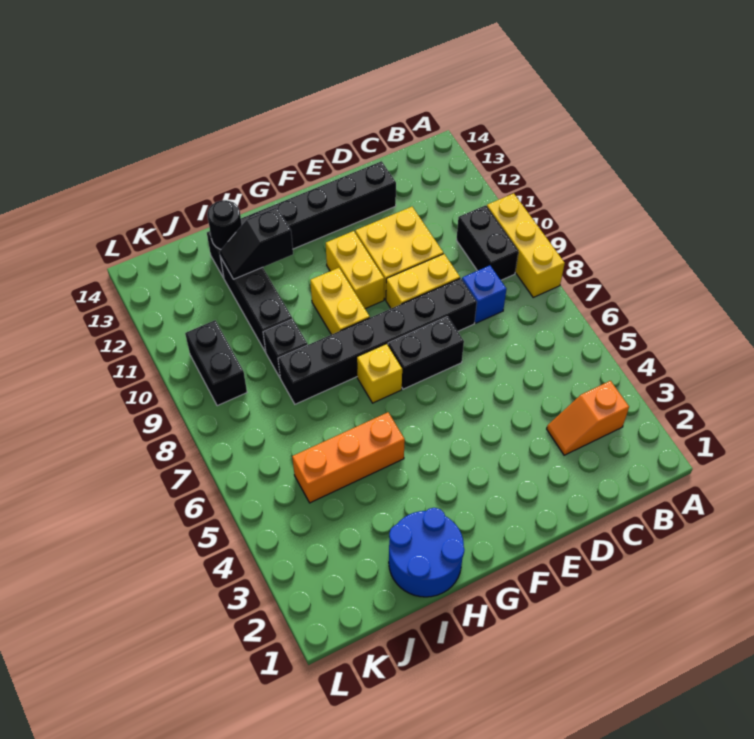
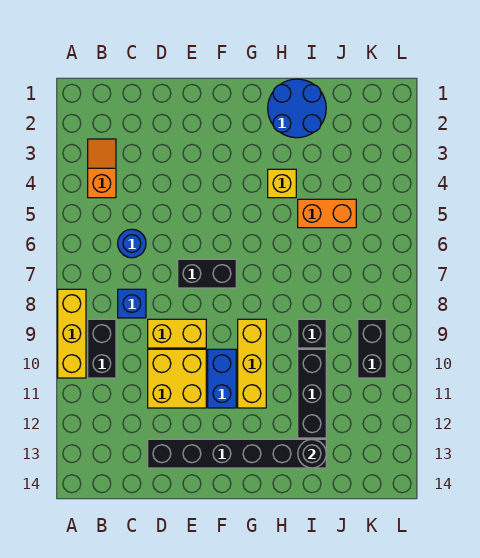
orange 1x2 slope [547,381,629,455] -> orange 1x2 slope turned to [88,139,116,198]
none -> blue 1x1 round brick [118,229,146,258]
black 1x6 brick [278,278,477,404] -> none
yellow 1x2 brick [326,231,384,309] -> blue 1x2 brick [208,349,236,408]
yellow 1x1 brick [357,344,402,403] -> yellow 1x1 brick moved to [268,169,296,198]
yellow 1x2 brick [310,268,370,335] -> yellow 1x3 brick [238,319,266,408]
orange 1x3 brick [292,412,405,503] -> orange 1x2 brick [298,199,356,228]
black 1x2 slope [220,207,293,279] -> none

